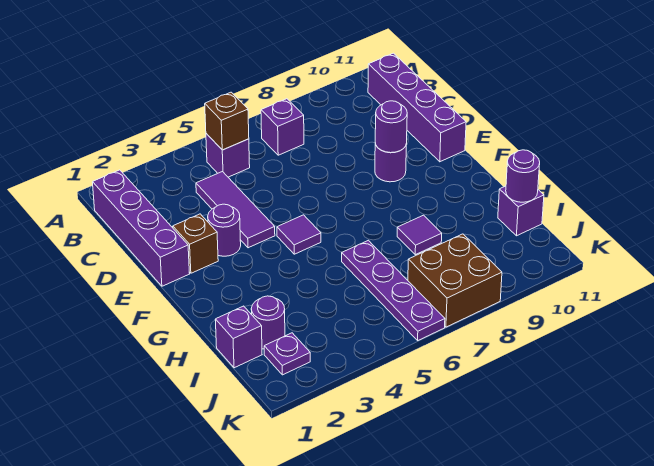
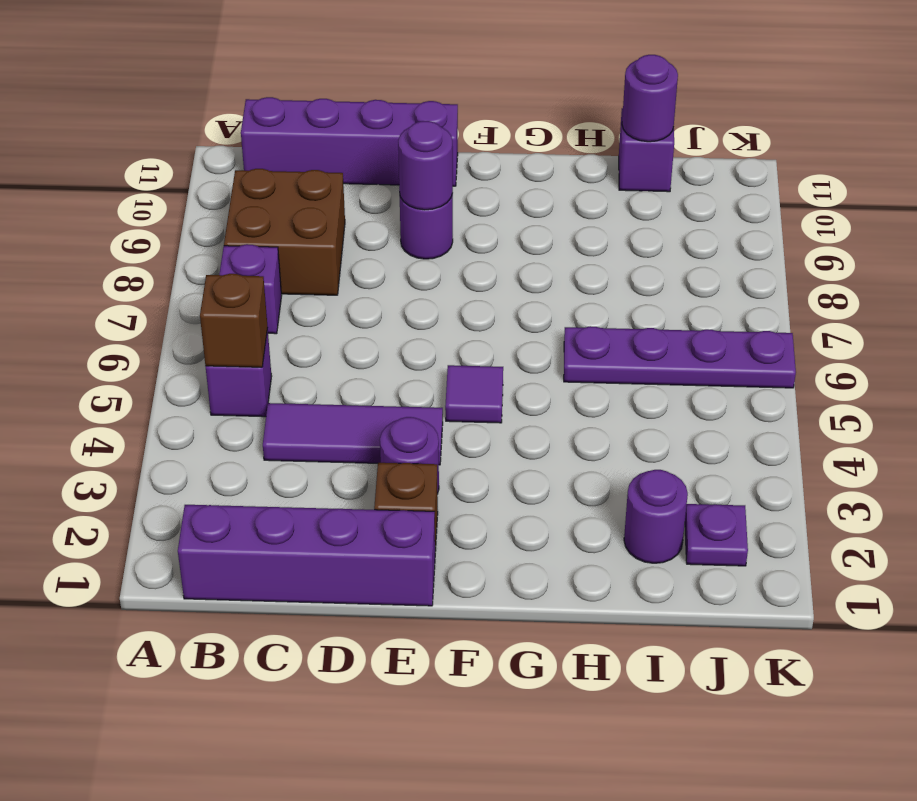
purple 1x1 tile [397,215,442,255] -> none
purple 1x1 brick [215,306,262,368] -> none
brown 2x2 brick [408,234,502,327] -> brown 2x2 brick moved to [224,169,345,295]

